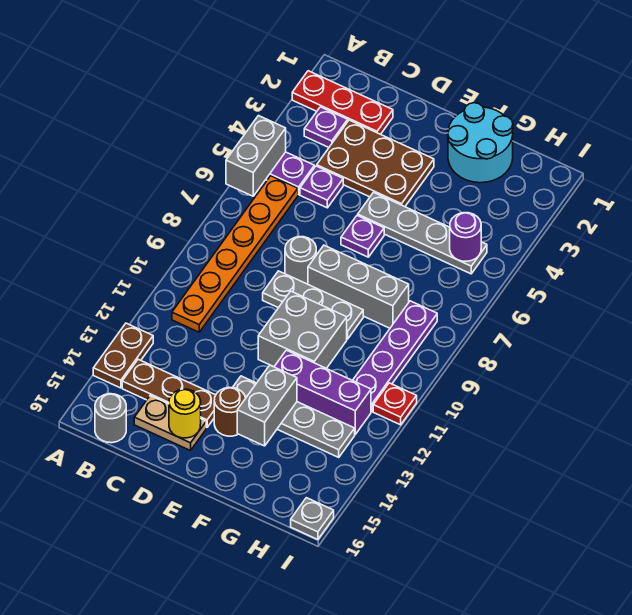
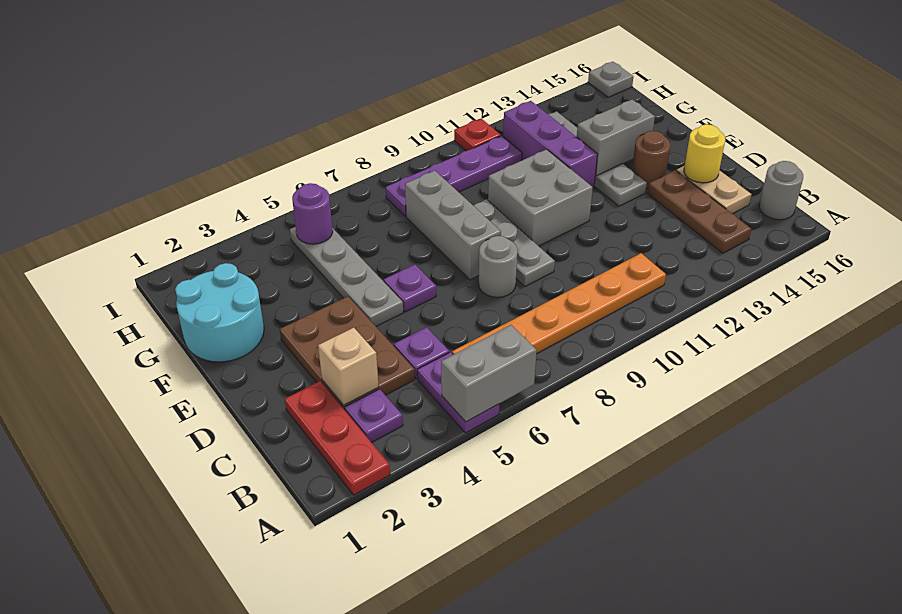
brown 1x2 plate [93,323,153,388] -> none
none -> tan 1x1 brick [318,328,379,405]

